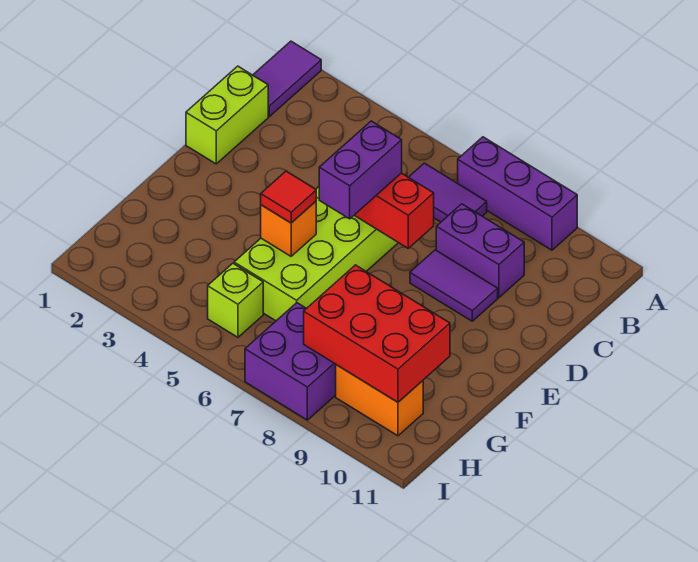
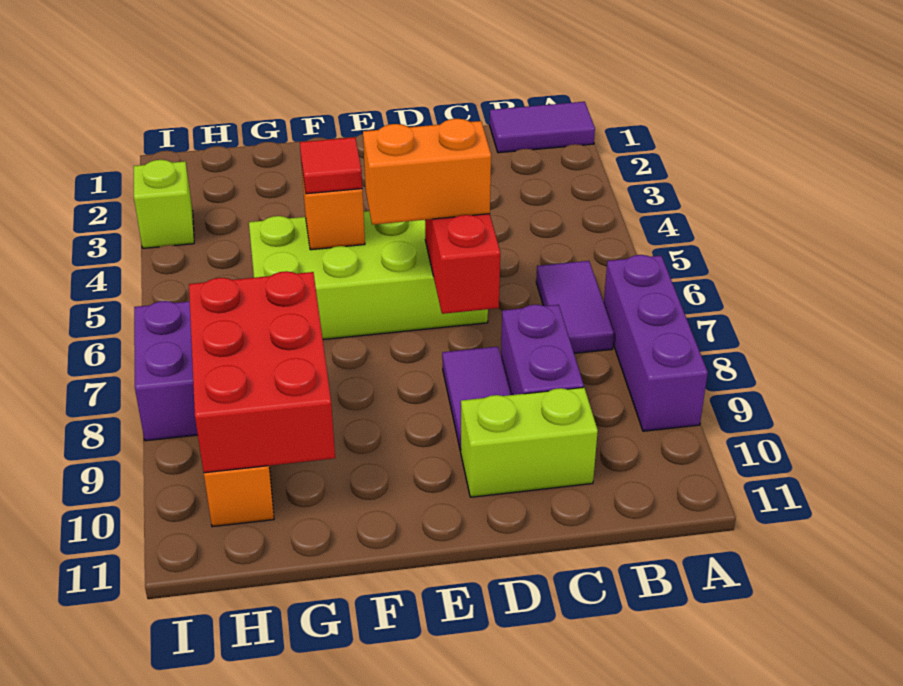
lime 1x2 brick [186,66,268,164] -> lime 1x2 brick moved to [461,387,598,497]
purple 1x2 brick [319,121,402,219] -> orange 1x2 brick [363,119,491,225]
lime 1x1 brick [208,263,263,337] -> lime 1x1 brick moved to [134,160,194,248]

